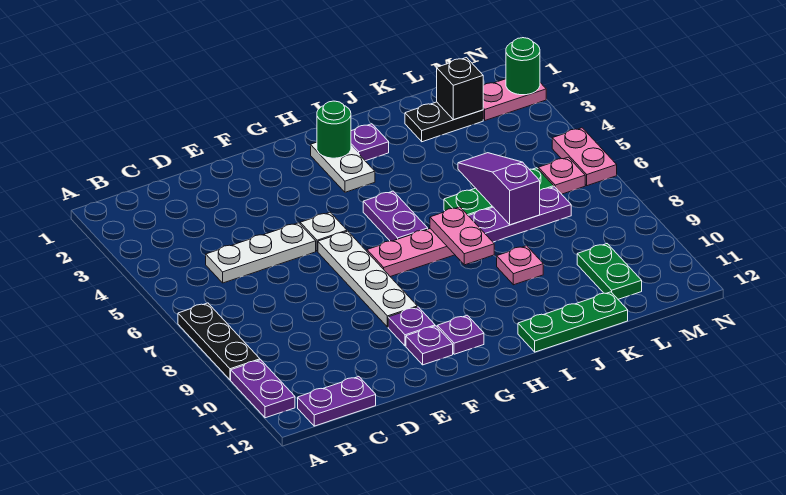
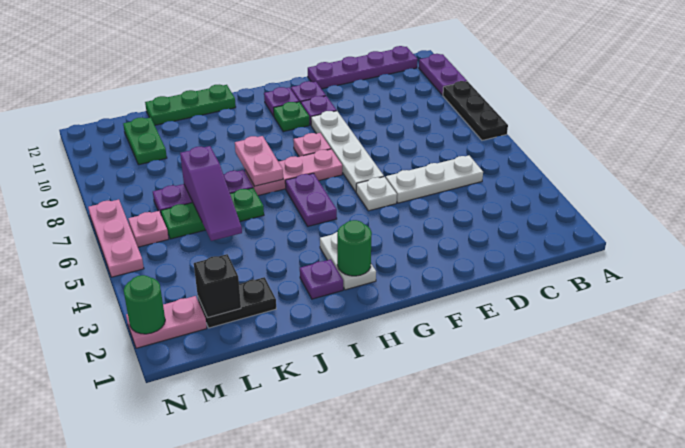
purple 1x2 plate [298,376,376,426] -> purple 1x4 plate [308,46,418,89]
none -> green 1x1 plate [274,102,309,132]
pink 1x1 plate [497,246,543,285] -> pink 1x1 plate moved to [293,133,331,157]
pink 1x2 plate [552,128,617,186] -> pink 1x3 plate [88,200,144,277]

